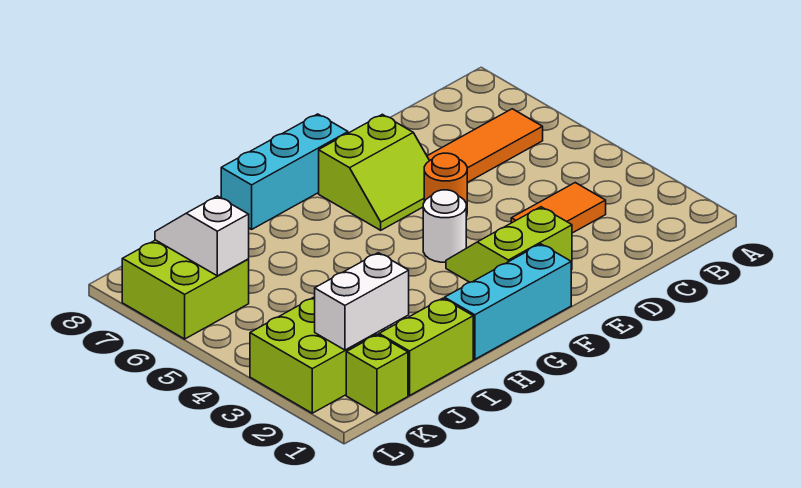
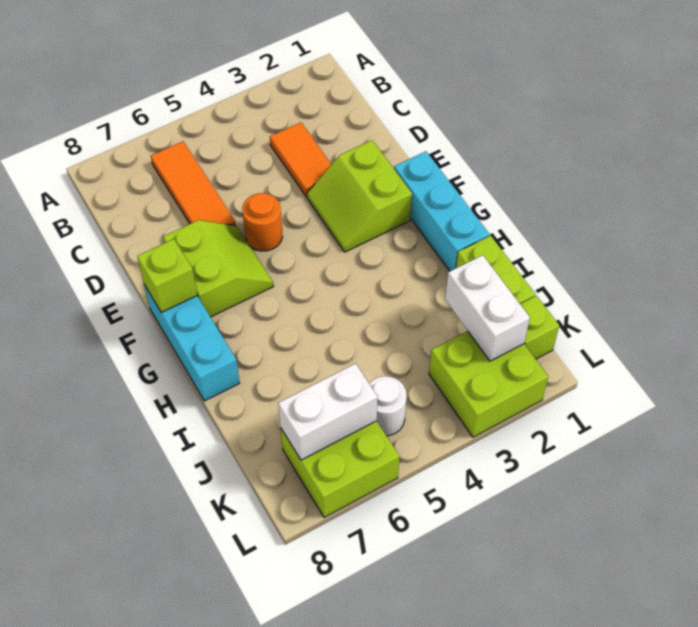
white 1x1 round brick [423,190,466,262] -> white 1x1 round brick moved to [369,376,407,436]
none -> lime 1x1 brick [137,239,197,313]
white 1x2 slope [155,196,249,276] -> white 1x2 brick [278,364,378,460]

